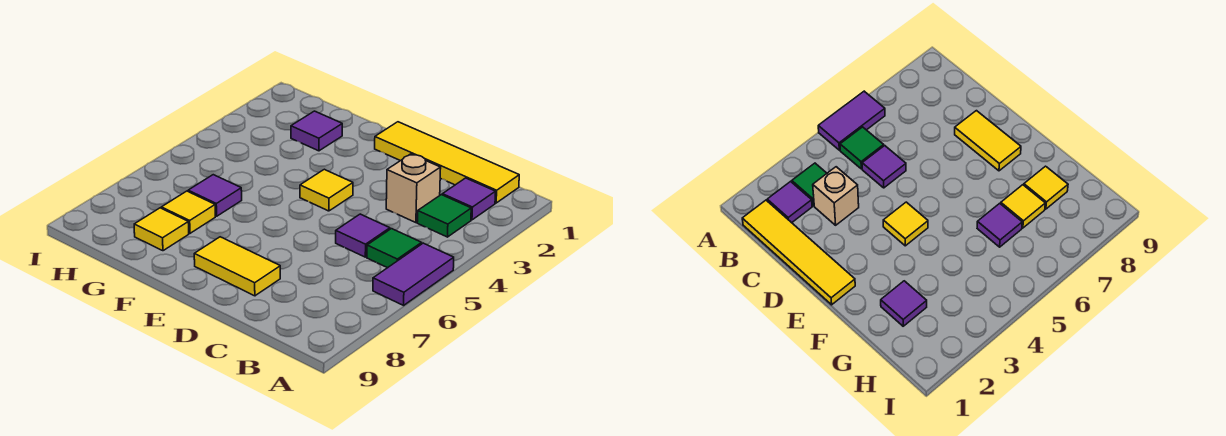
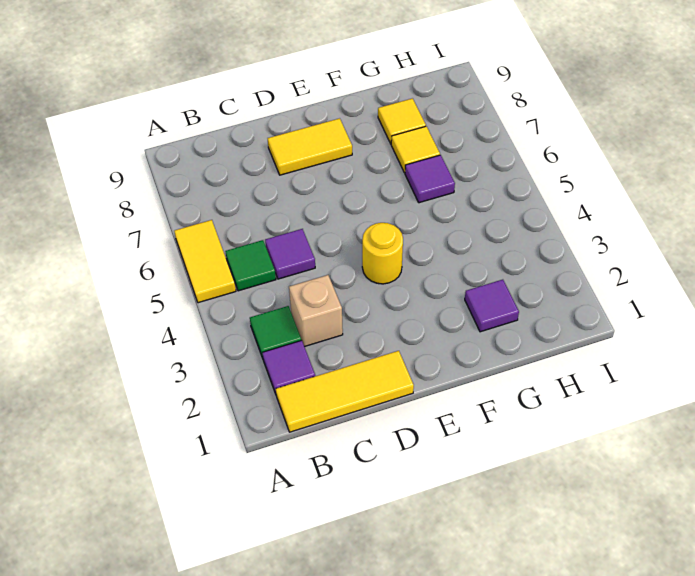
purple 1x2 tile [373,243,454,305] -> yellow 1x2 tile [174,220,236,303]
yellow 1x4 tile [375,122,519,203] -> yellow 1x3 tile [276,351,414,432]
yellow 1x1 tile [300,169,353,211] -> yellow 1x1 round brick [362,223,403,284]

